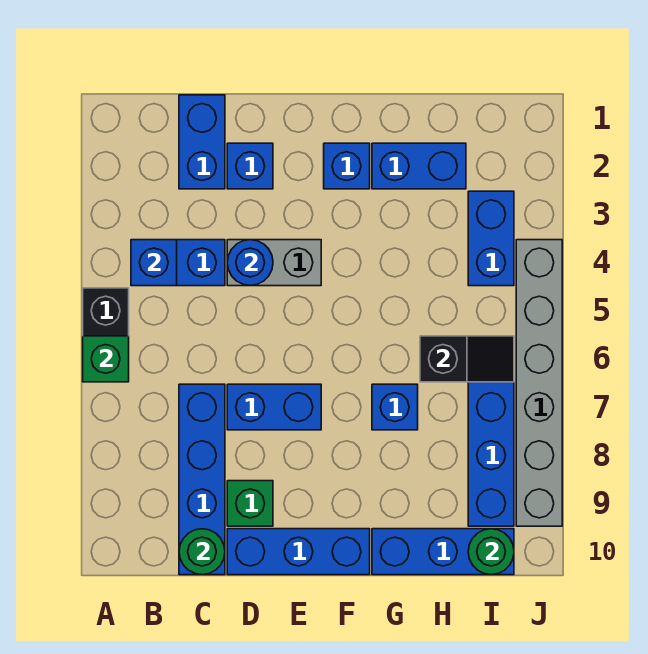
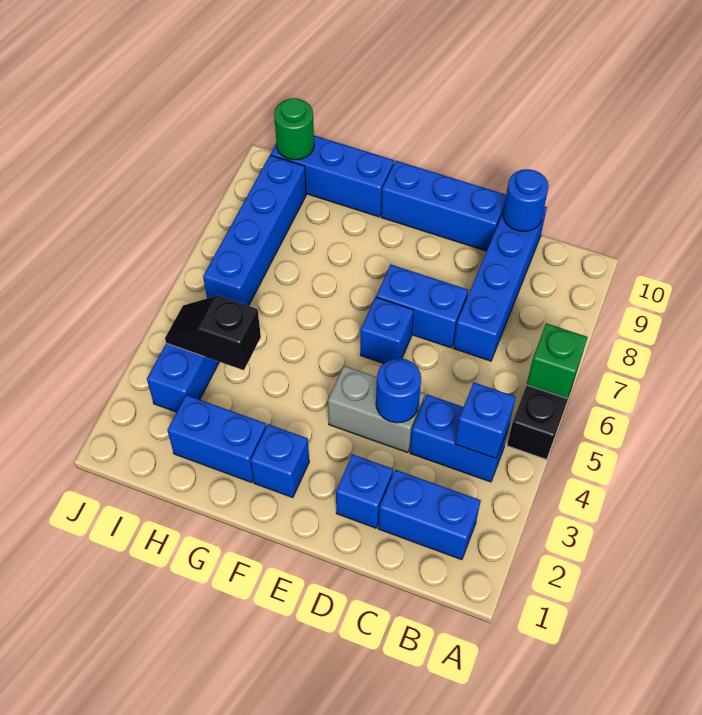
blue 1x2 brick [179,95,225,189] -> blue 1x2 brick turned to [378,470,481,560]
green 1x1 round brick [179,529,225,575] -> blue 1x1 round brick [503,169,549,231]
green 1x1 brick [227,481,273,526] -> none
blue 1x1 brick [372,384,418,430] -> blue 1x1 brick moved to [360,297,414,363]
black 1x2 slope [420,336,514,382] -> black 1x2 slope moved to [165,296,261,370]
grey 1x6 brick [516,240,562,526] -> none

